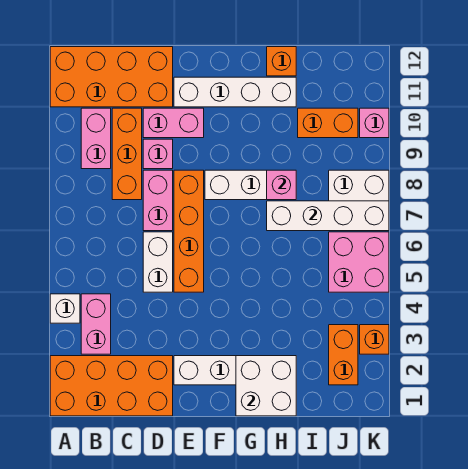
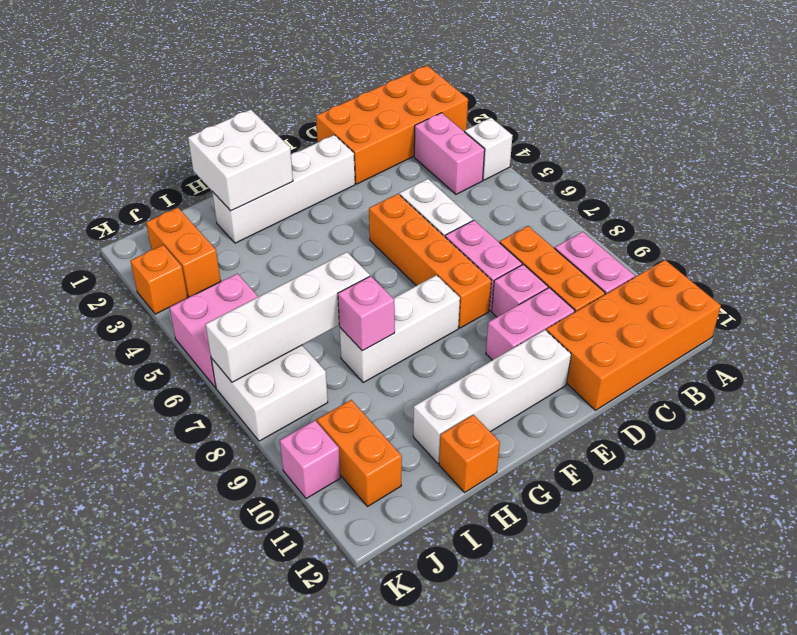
orange 1x2 brick [298,108,358,138] -> orange 1x2 brick turned to [317,400,402,507]

